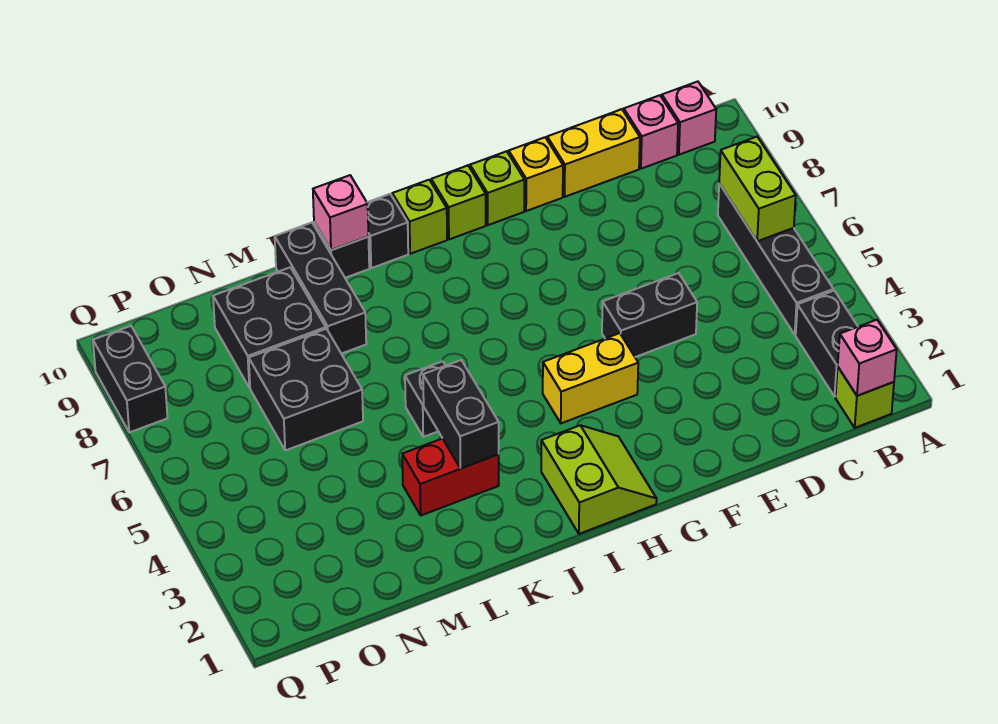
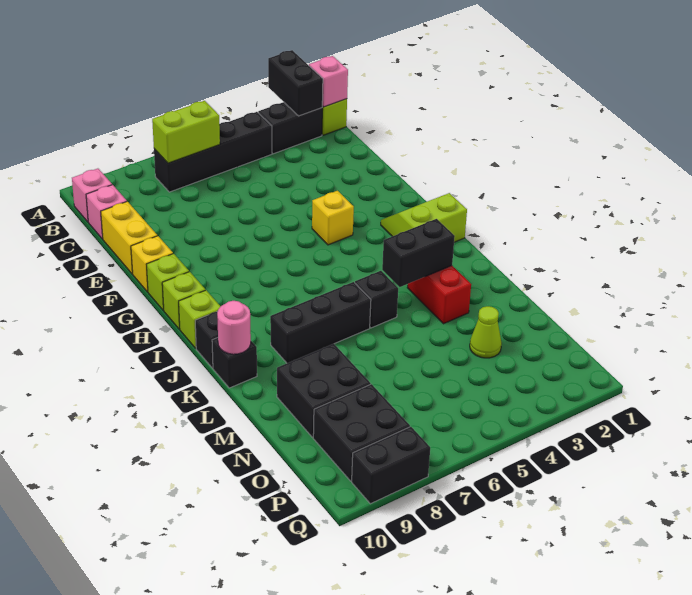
black 1x2 brick [602,273,697,357] -> black 1x2 brick moved to [268,50,323,116]
yellow 1x2 brick [543,333,638,423] -> yellow 1x1 brick [312,191,354,245]
pink 1x1 brick [313,175,368,250] -> pink 1x1 round brick [217,301,251,354]
black 1x3 brick [275,223,366,354] -> black 1x3 brick moved to [270,282,371,363]
black 2x2 brick [249,329,363,450] -> black 2x2 brick moved to [313,384,410,481]
none -> lime 1x1 cone [470,306,502,358]

